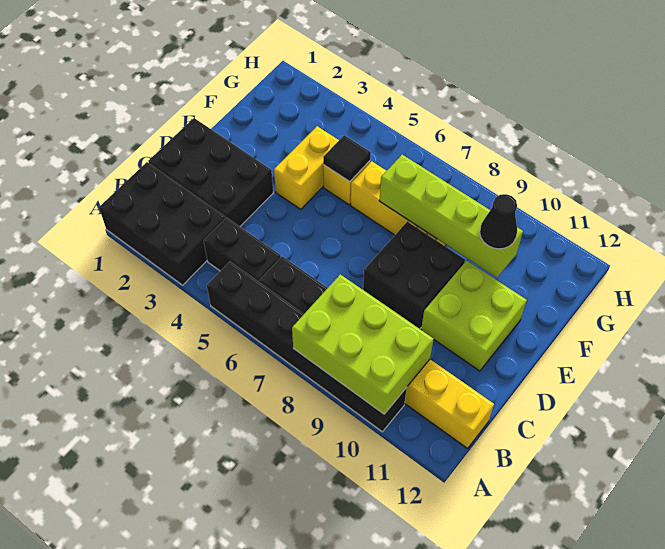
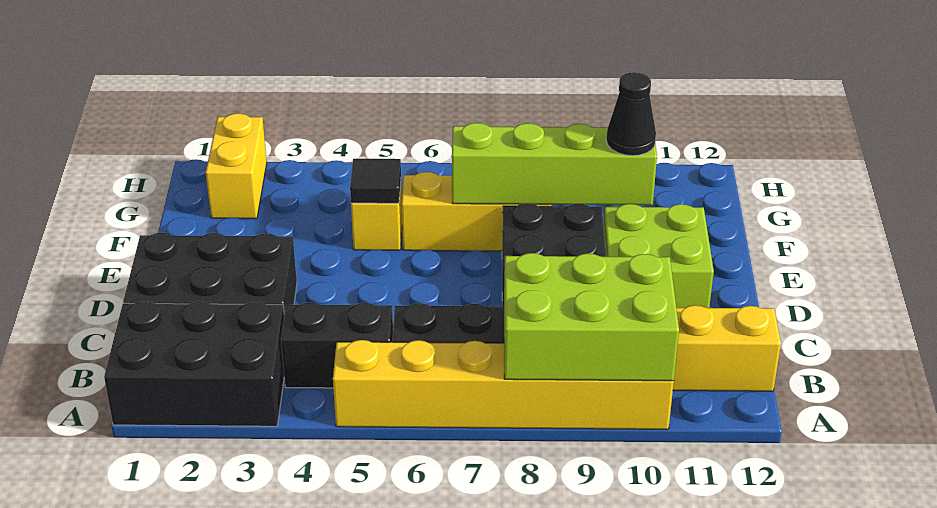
black 1x6 brick [207,262,407,432] -> yellow 1x6 brick [333,340,674,429]
yellow 1x2 brick [274,126,339,209] -> yellow 1x2 brick moved to [206,113,267,219]

